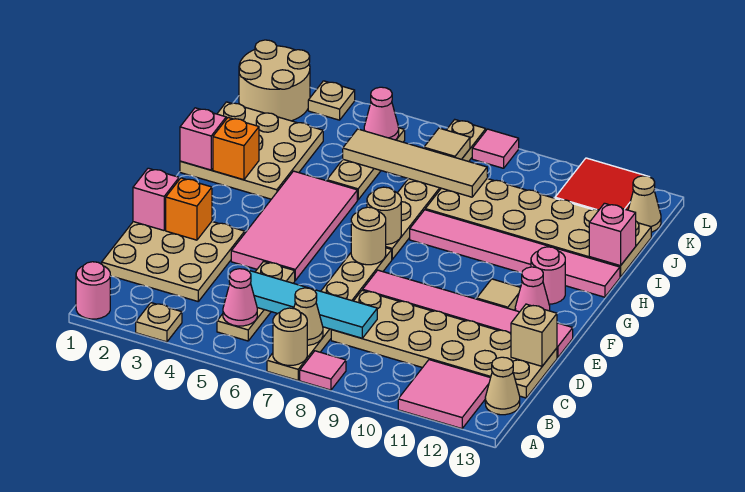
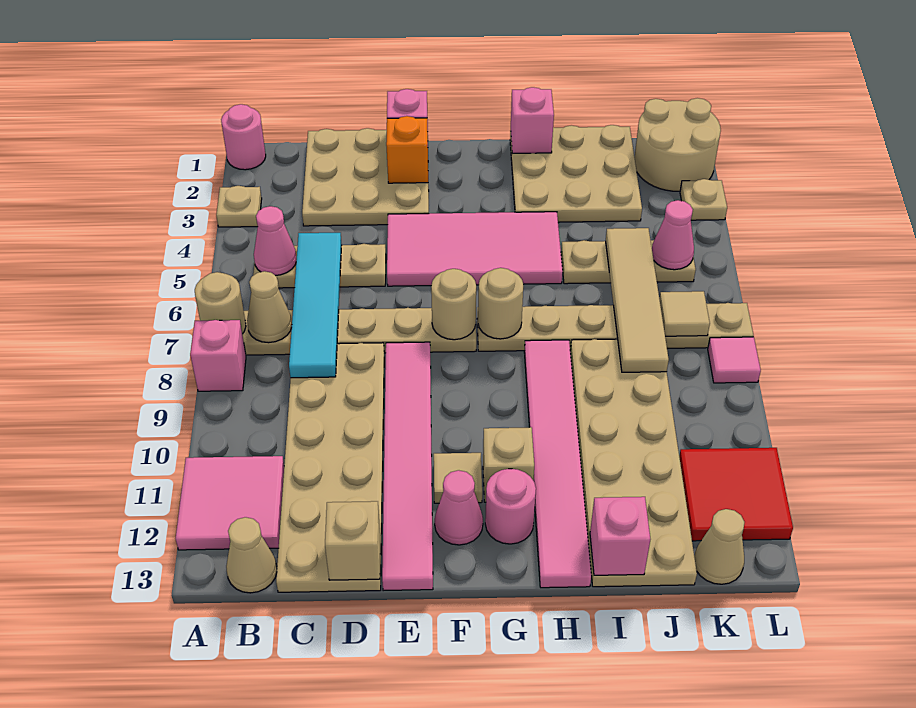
pink 1x1 tile [300,351,346,390] -> pink 1x1 brick [190,320,246,391]
none -> tan 1x1 brick [483,427,534,502]
orange 1x1 brick [213,118,259,180] -> none

